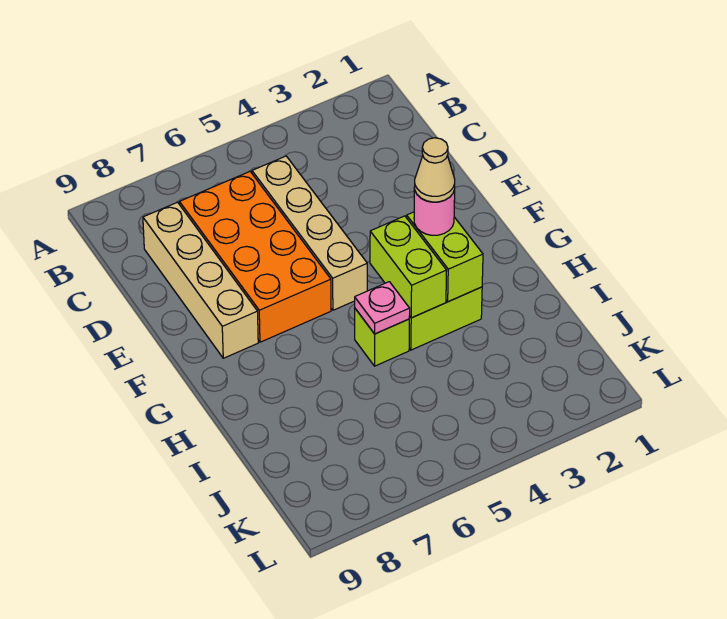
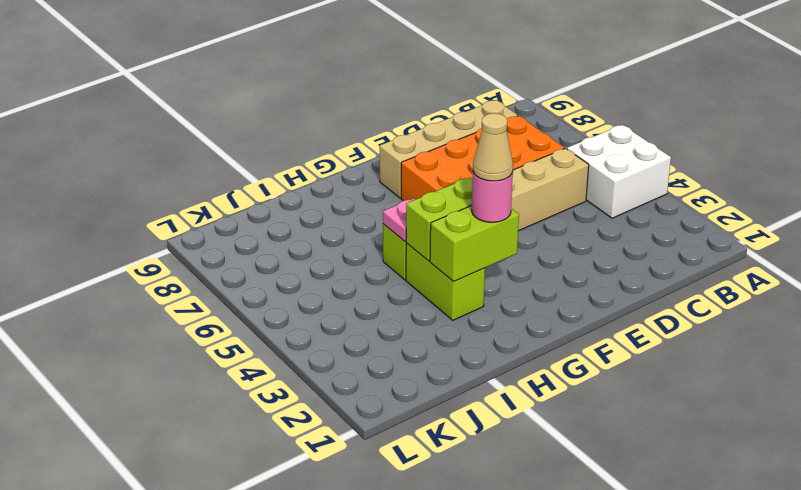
none -> white 2x2 brick [567,125,671,218]

